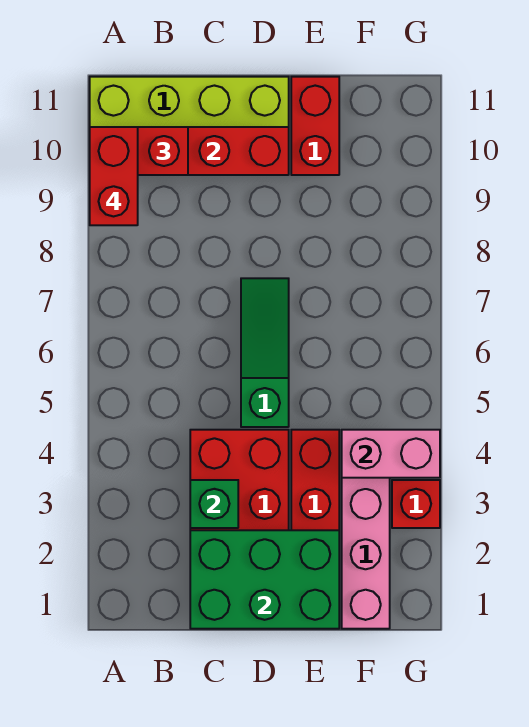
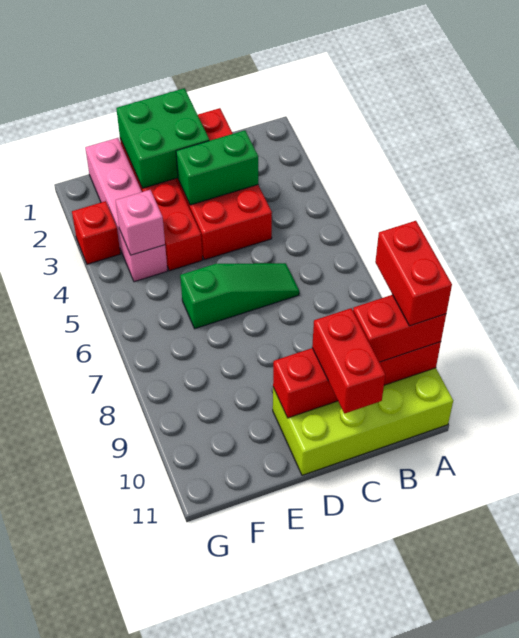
green 2x3 brick [190,530,339,629] -> green 2x2 brick [116,88,209,188]
green 1x1 brick [190,480,238,528] -> green 1x2 brick [176,130,258,205]
green 1x3 slope [241,278,289,427] -> green 1x3 slope turned to [180,263,299,329]
red 1x2 brick [291,77,339,175] -> red 1x2 brick moved to [312,308,385,414]
pink 1x2 brick [342,430,440,478] -> pink 1x1 brick [116,190,165,255]

